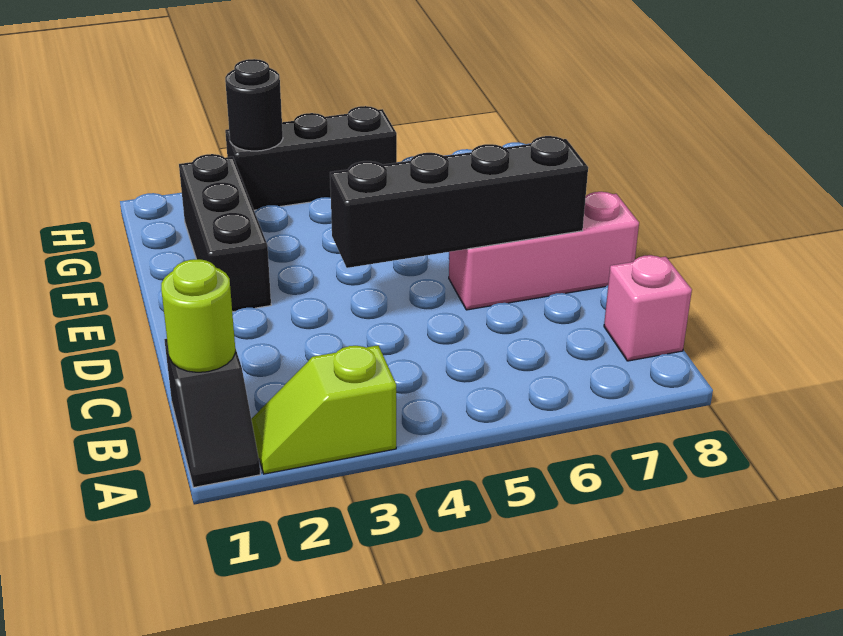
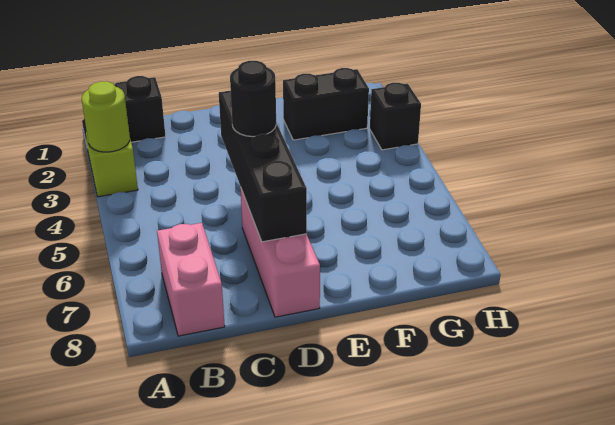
lime 1x1 round brick [161,259,235,372] -> lime 1x1 round brick moved to [82,81,130,152]
pink 1x1 brick [604,255,692,361] -> pink 1x2 brick [157,223,225,336]
black 1x3 brick [179,154,271,312] -> black 1x2 brick [283,68,369,140]
black 1x3 brick [225,106,397,210] -> black 1x1 brick [370,83,421,150]
black 1x1 round brick [225,59,283,151] -> black 1x1 round brick moved to [230,61,276,137]

